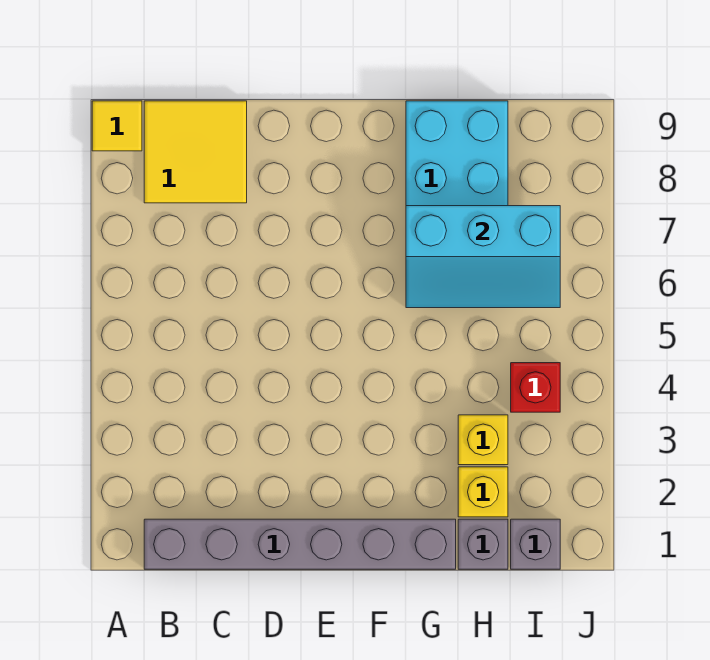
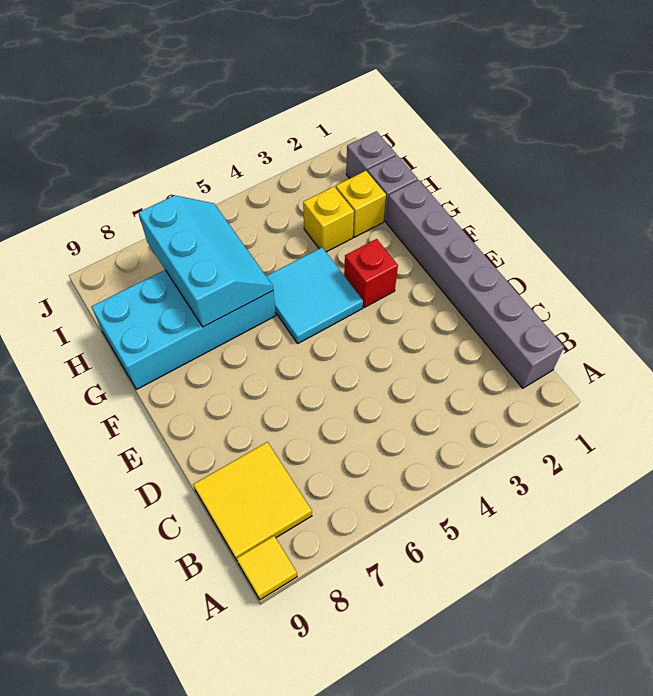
none -> cyan 2x2 tile [266,248,363,343]
red 1x1 brick [511,363,560,412] -> red 1x1 brick moved to [344,239,398,307]

